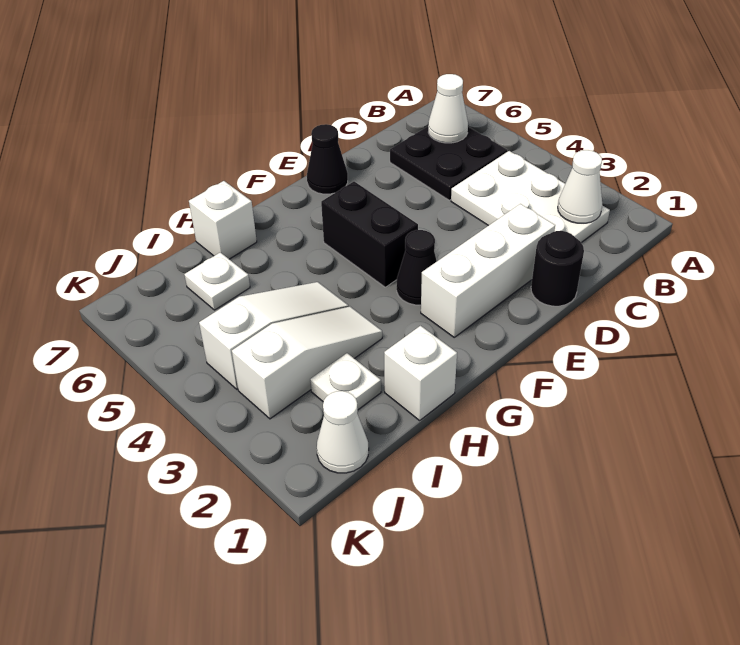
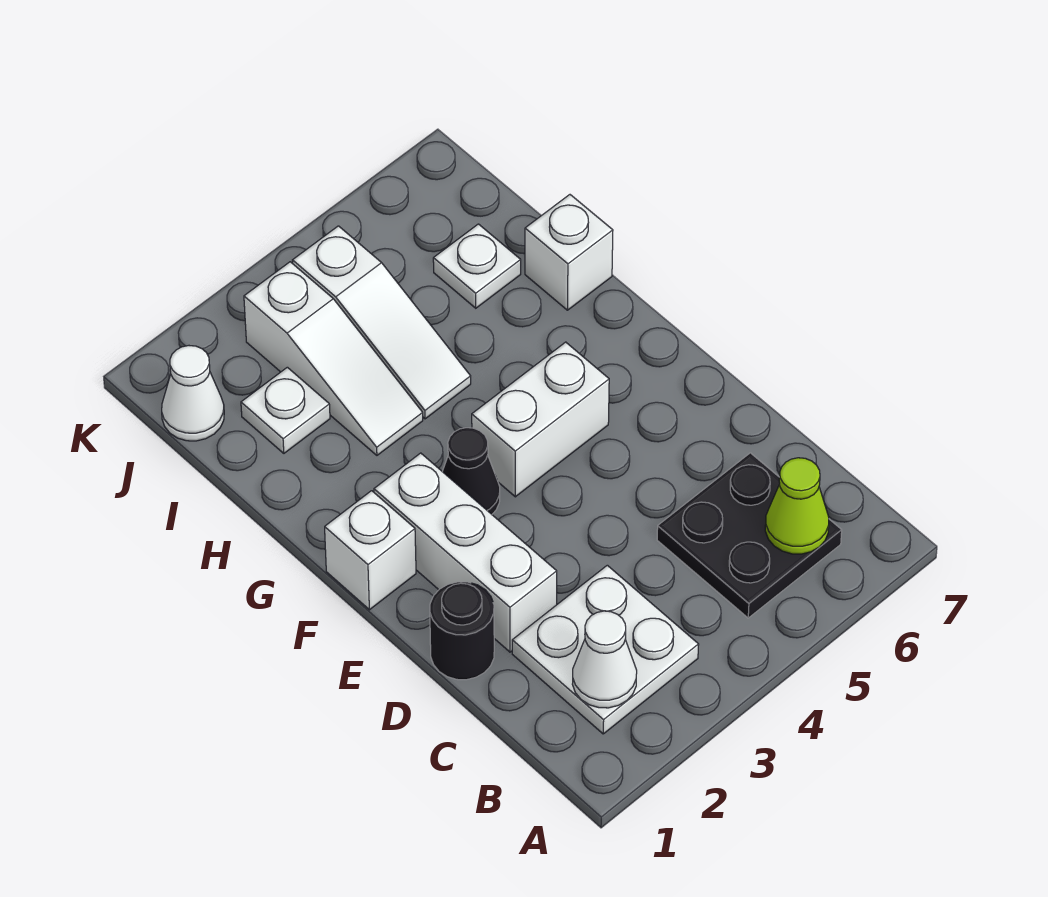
white 2x3 plate [451,151,610,242] -> white 2x2 plate [512,565,699,734]
white 1x1 cone [428,74,468,143] -> lime 1x1 cone [765,458,829,554]
black 1x1 cone [307,124,348,194] -> none
black 1x2 brick [321,182,418,287] -> white 1x2 brick [472,342,609,497]
white 1x1 brick [384,326,457,420] -> white 1x1 brick moved to [325,491,416,610]

